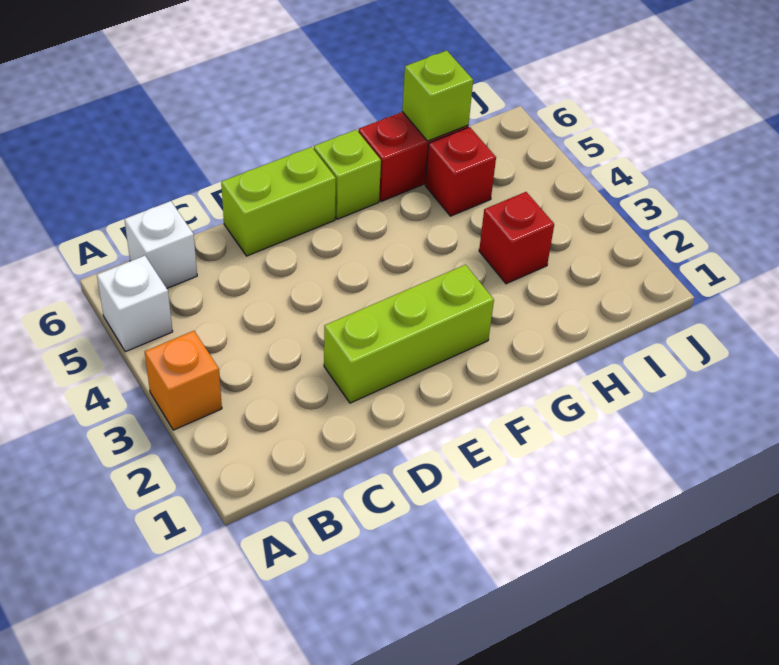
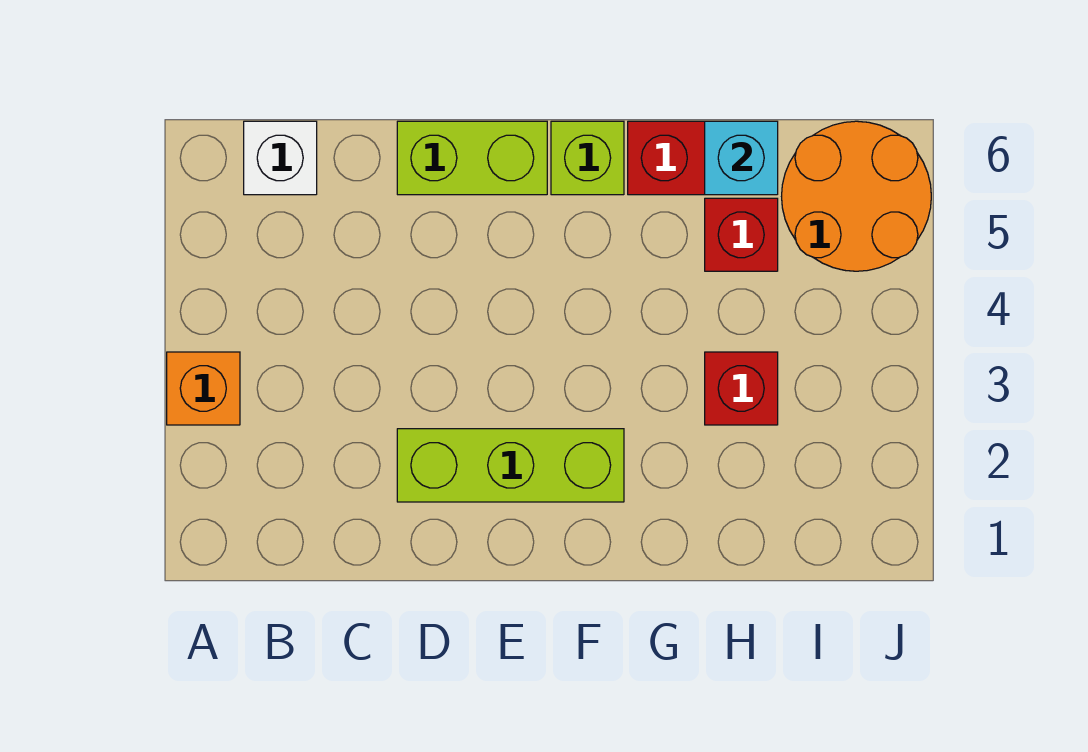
white 1x1 brick [97,256,173,352] -> none
lime 1x1 brick [402,51,473,141] -> cyan 1x1 brick [705,121,778,195]
none -> orange 2x2 round brick [782,121,931,271]

